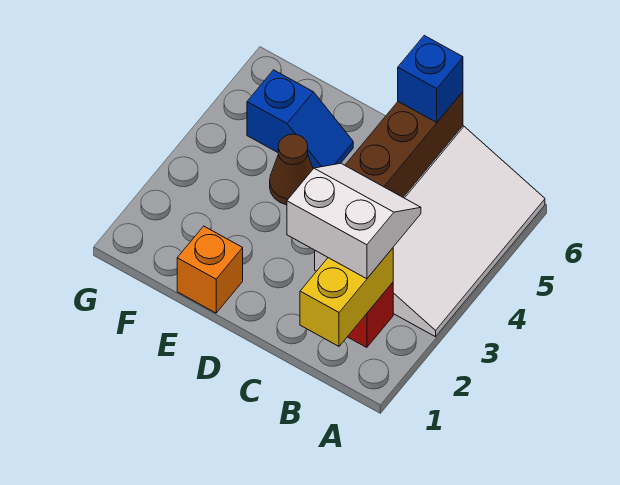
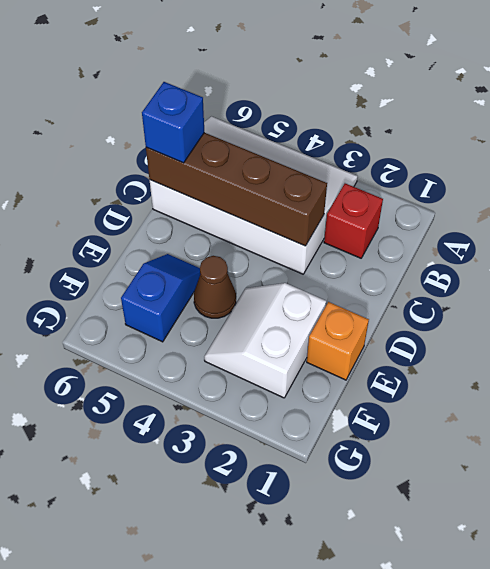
yellow 1x2 brick [300,248,393,346] -> none
white 2x2 slope [287,163,421,279] -> white 2x2 slope moved to [204,283,326,398]

